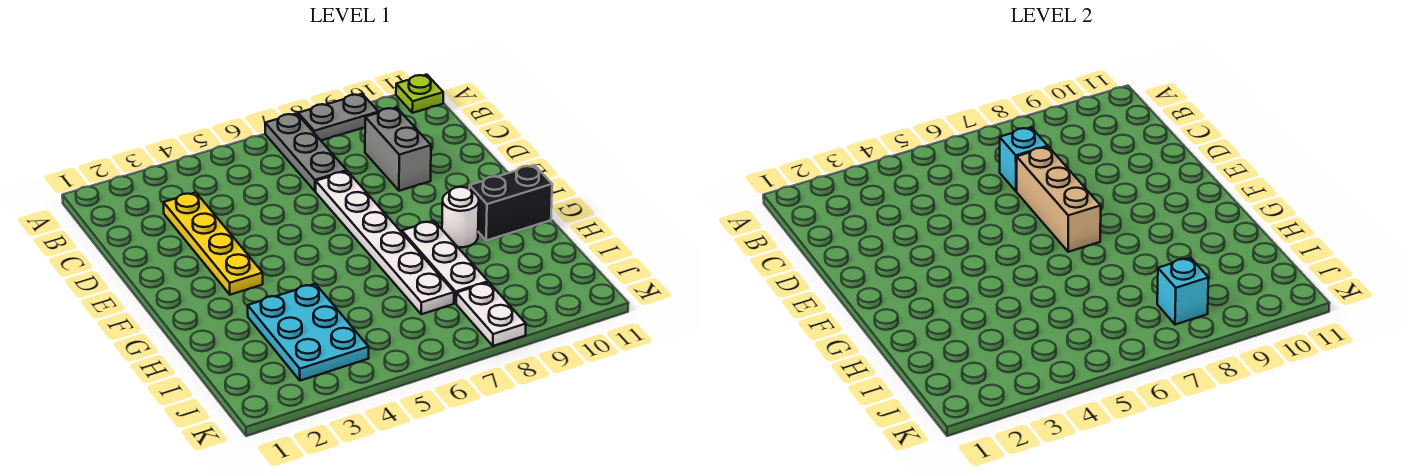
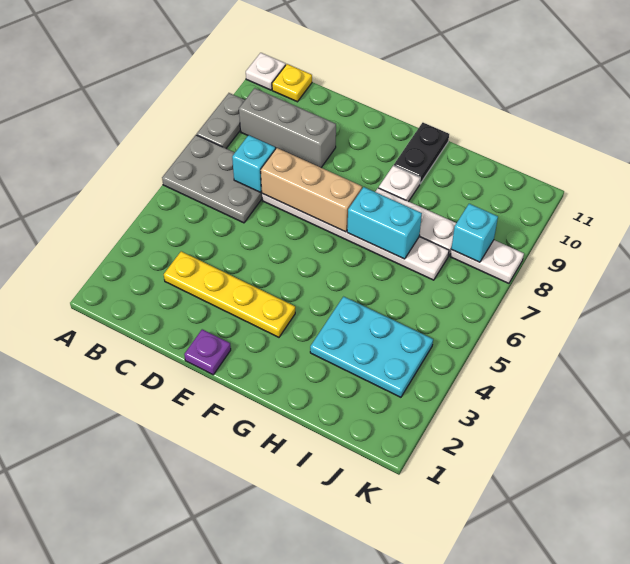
grey 1x3 plate [265,113,347,192] -> grey 2x3 plate [162,135,262,223]
lime 1x1 plate [396,75,443,113] -> white 1x1 plate [246,53,286,90]
none -> yellow 1x1 plate [272,64,312,102]
grey 1x2 brick [365,108,431,191] -> grey 1x3 brick [239,88,336,167]
none -> purple 1x1 plate [184,329,231,375]
none -> cyan 1x2 brick [347,187,422,259]
white 1x1 round brick [442,187,479,247] -> white 1x1 plate [379,165,420,202]
black 1x2 brick [469,165,552,240] -> black 1x2 plate [394,123,449,184]

